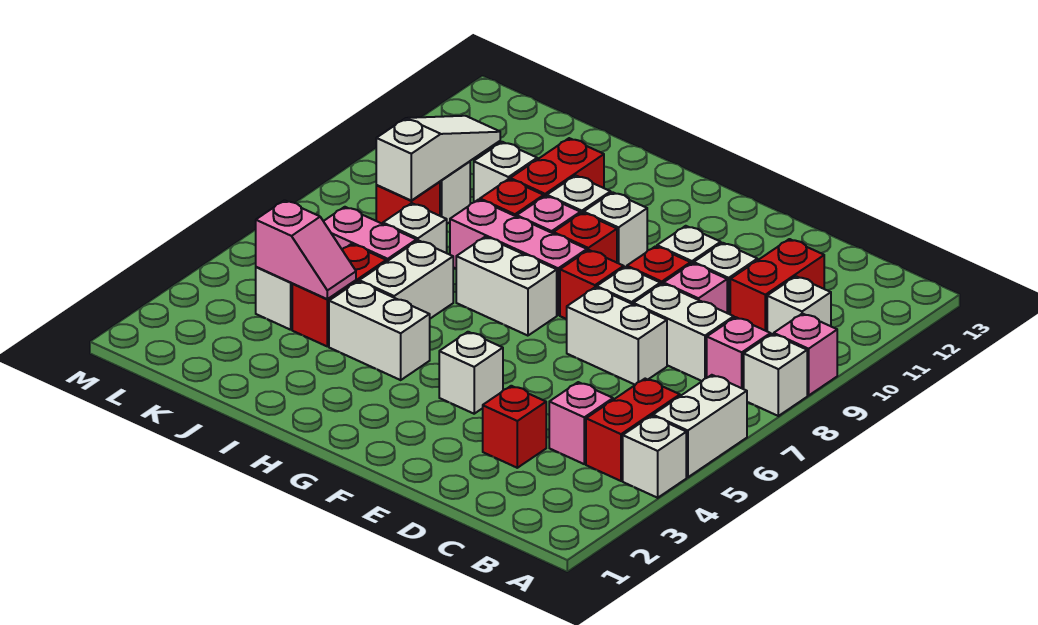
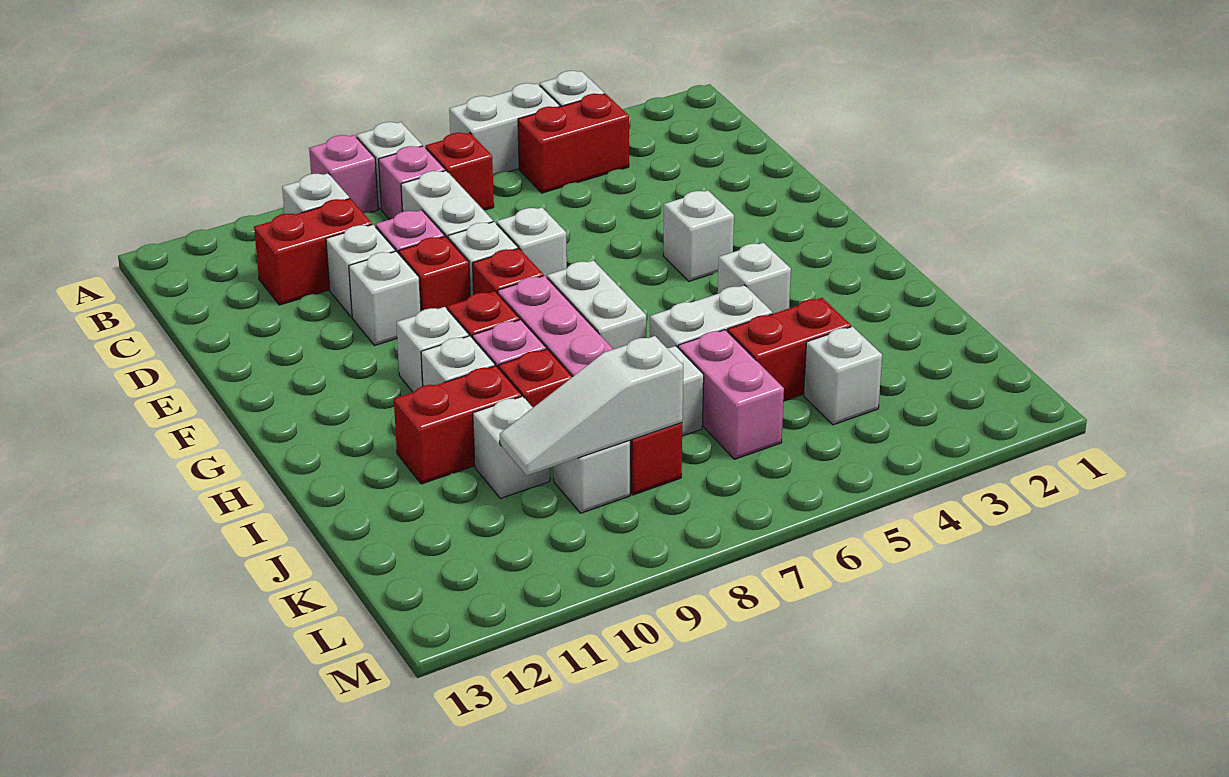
pink 1x1 brick [549,382,613,464] -> none
red 1x1 brick [483,386,546,468] -> red 1x1 brick moved to [426,133,494,210]
white 1x2 brick [567,287,667,385] -> white 1x1 brick [496,207,567,278]
white 1x2 brick [329,281,430,380] -> white 1x1 brick [718,243,791,314]
pink 1x2 slope [256,200,356,299] -> none

